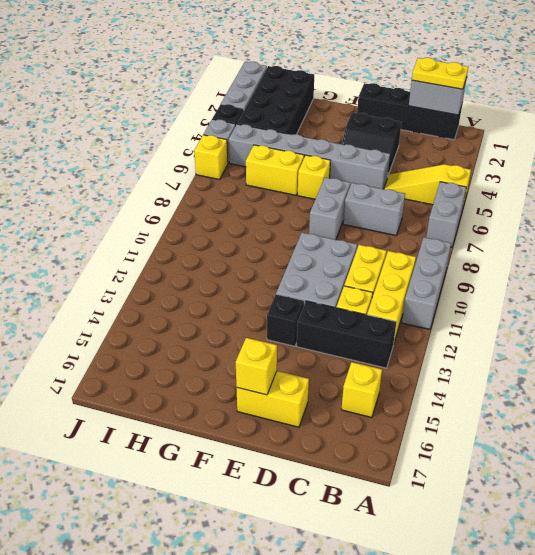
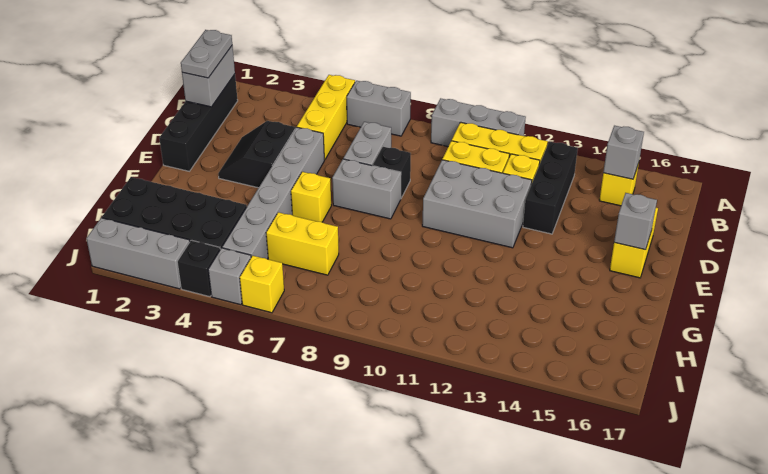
yellow 1x3 slope [384,164,471,206] -> yellow 1x3 brick [297,75,355,160]
yellow 1x2 plate [412,58,468,89] -> grey 1x2 plate [181,30,232,78]
none -> grey 1x1 brick [603,126,644,179]
black 2x2 slope [342,113,401,175] -> black 2x2 slope turned to [218,121,295,188]
black 1x1 brick [267,294,304,346] -> black 1x1 brick moved to [373,147,411,198]
yellow 1x1 brick [236,338,277,395] -> grey 1x1 brick [614,193,657,250]
yellow 1x2 brick [246,145,304,195] -> yellow 1x2 brick turned to [266,212,339,275]

